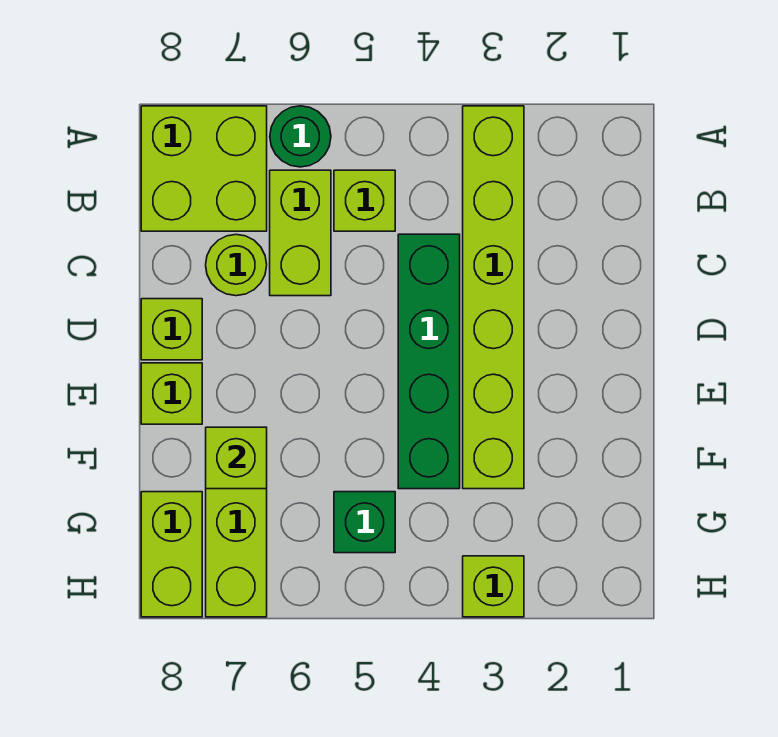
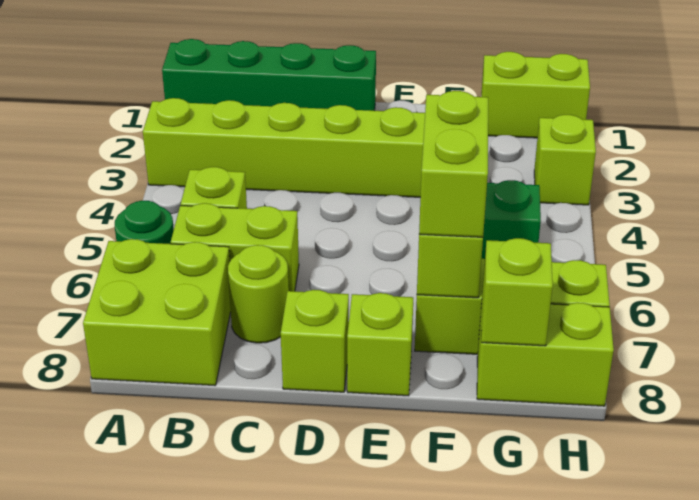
green 1x4 brick [398,234,460,489] -> green 1x4 brick moved to [162,39,376,111]
none -> lime 1x2 brick [419,91,488,237]
none -> lime 1x2 brick [481,52,590,138]
none -> lime 1x1 brick [481,238,553,346]

